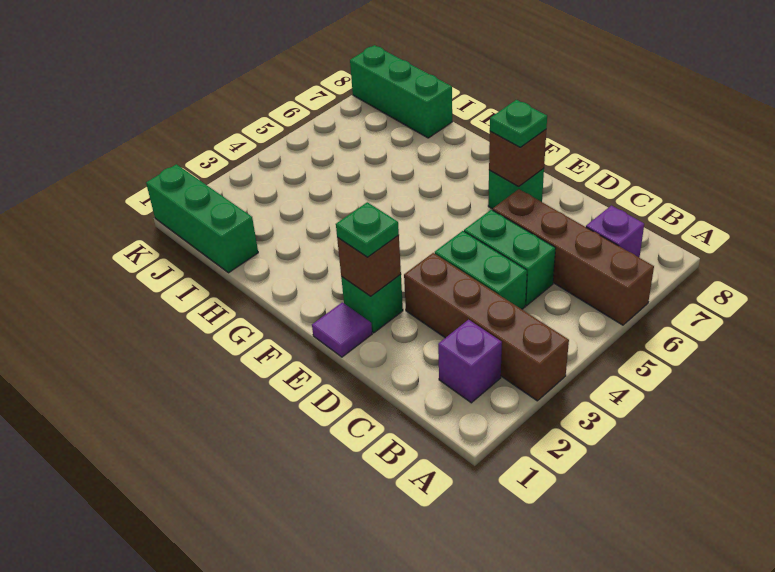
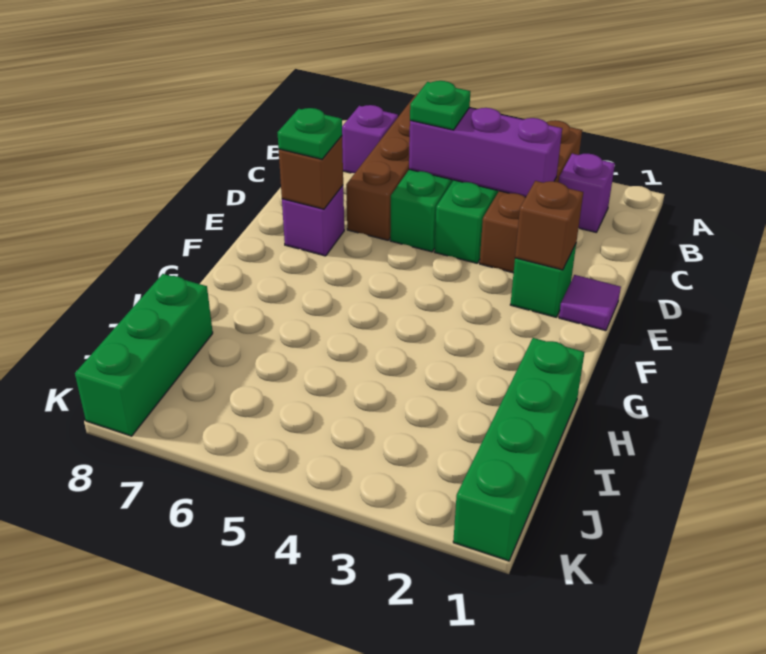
none -> purple 1x3 brick [409,108,562,197]
green 1x1 plate [336,202,399,257] -> green 1x1 plate moved to [410,81,470,130]
green 1x1 brick [488,168,544,209] -> purple 1x1 brick [282,186,344,256]
green 1x3 brick [146,164,258,273] -> green 1x4 brick [453,338,584,561]

